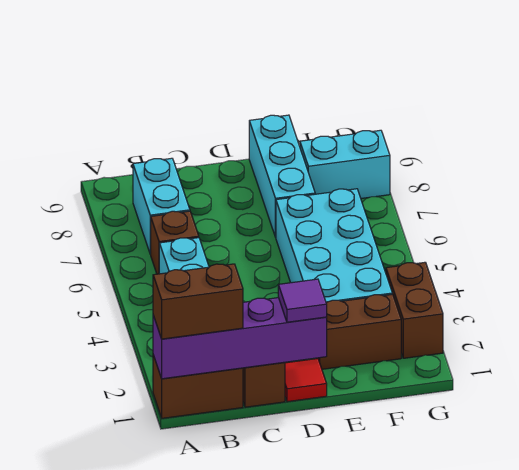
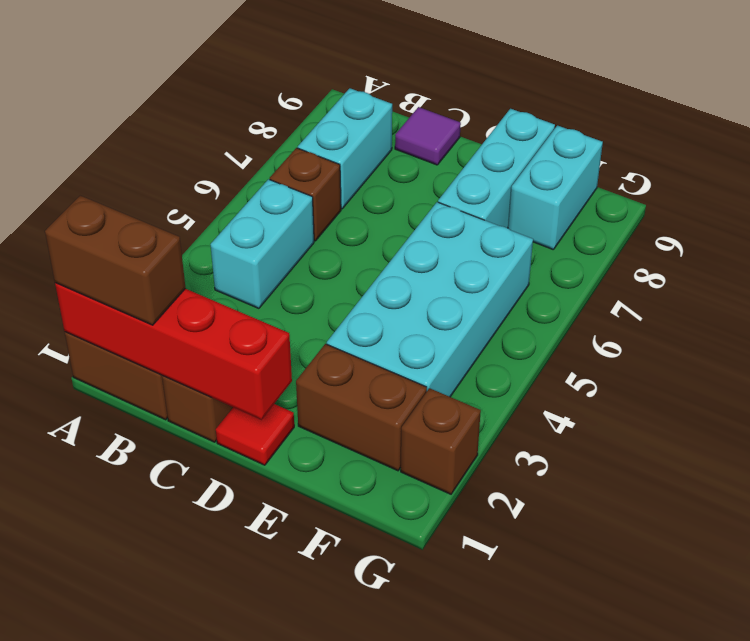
purple 1x4 brick [153,298,327,379] -> red 1x4 brick [55,283,292,420]
purple 1x1 tile [278,279,327,322] -> purple 1x1 tile moved to [395,107,461,165]
cyan 1x2 brick [300,130,390,199] -> cyan 1x2 brick turned to [508,126,603,250]
brown 1x2 brick [386,262,443,358] -> brown 1x1 brick [401,388,481,494]

